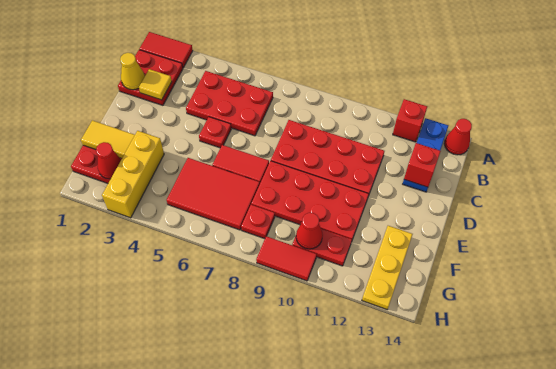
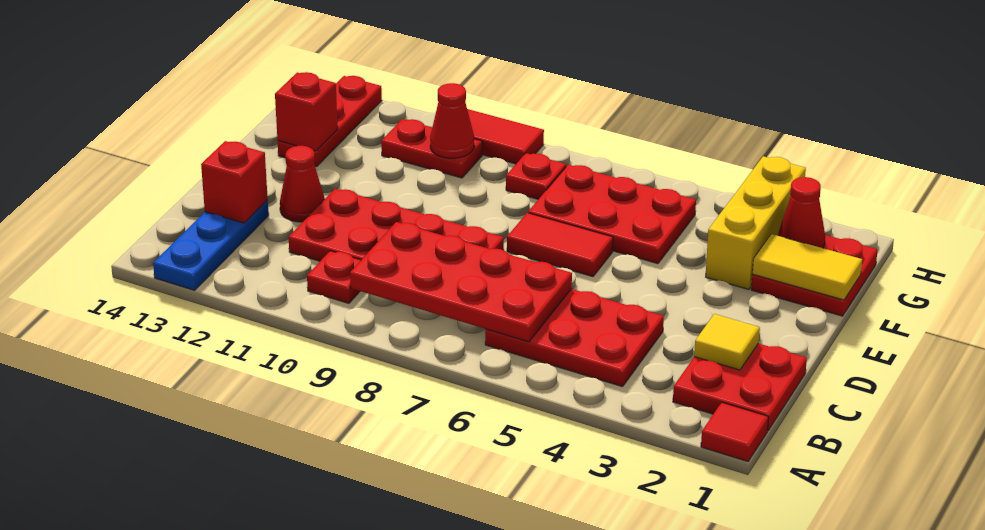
red 1x2 tile [139,32,193,68] -> red 1x1 tile [701,402,768,462]
red 1x1 brick [393,99,427,142] -> red 1x1 brick moved to [275,72,338,151]
red 1x1 cone [444,119,472,155] -> red 1x1 cone moved to [280,146,325,222]
yellow 1x1 cone [120,53,145,90] -> none
red 1x1 plate [199,117,231,148] -> red 1x1 plate moved to [307,251,361,303]
red 2x4 plate [251,161,369,240] -> red 2x4 plate moved to [350,222,572,342]
red 2x3 tile [167,158,260,230] -> red 2x3 plate [528,165,696,264]
yellow 1x3 plate [362,226,413,309] -> red 1x3 plate [278,76,382,167]

